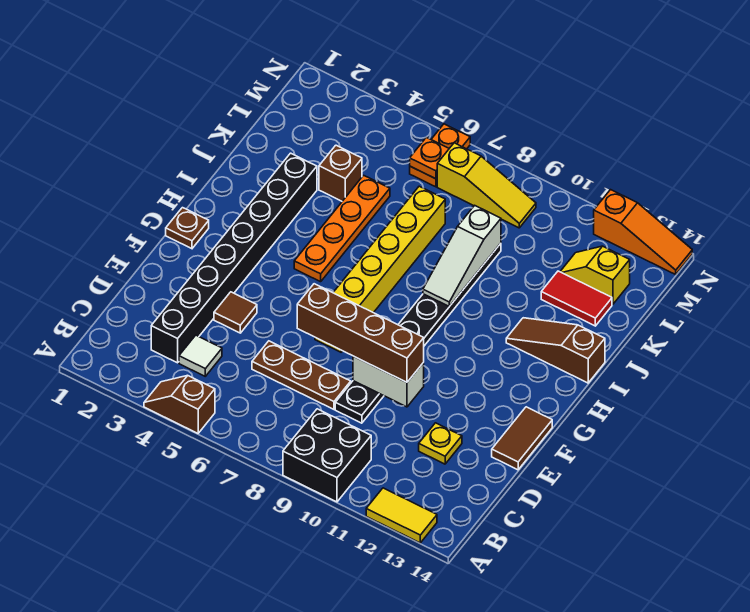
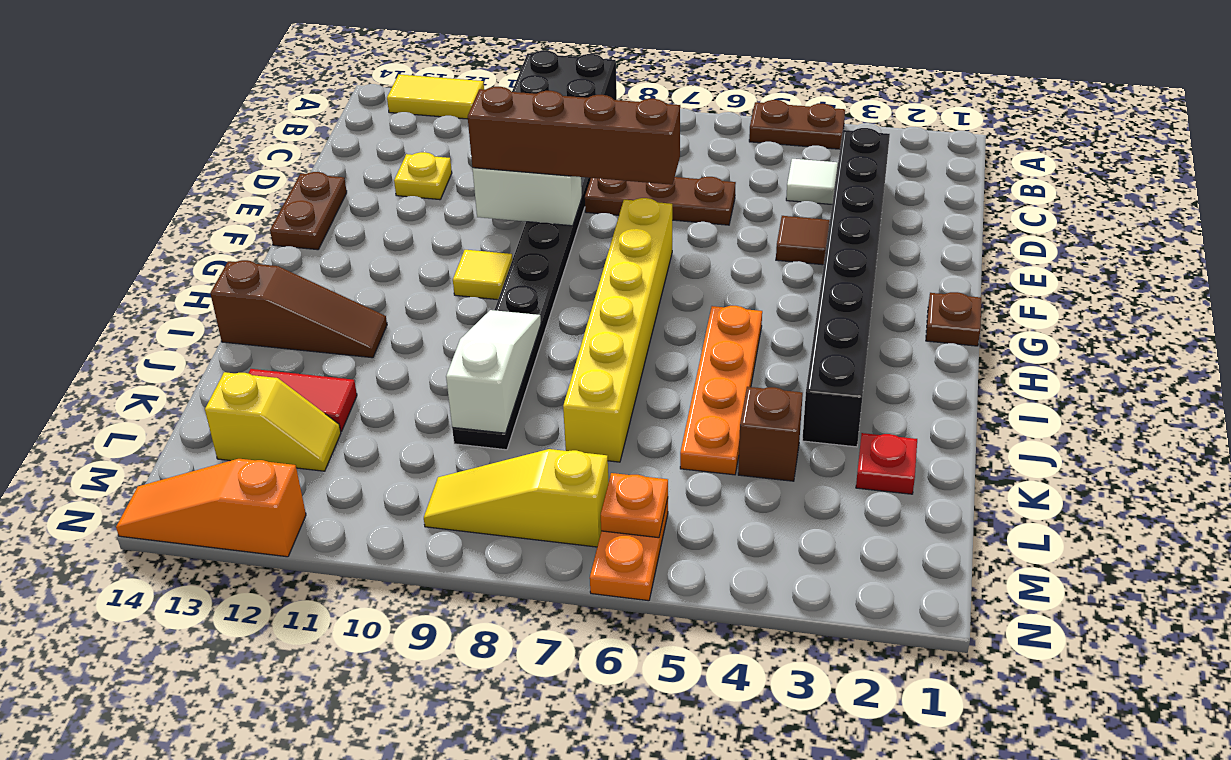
brown 1x2 slope [144,376,215,433] -> brown 1x2 plate [749,100,845,149]
brown 1x2 tile [492,407,552,470] -> brown 1x2 plate [270,172,347,250]
none -> yellow 1x1 tile [453,250,513,300]
none -> red 1x1 plate [856,433,917,494]

